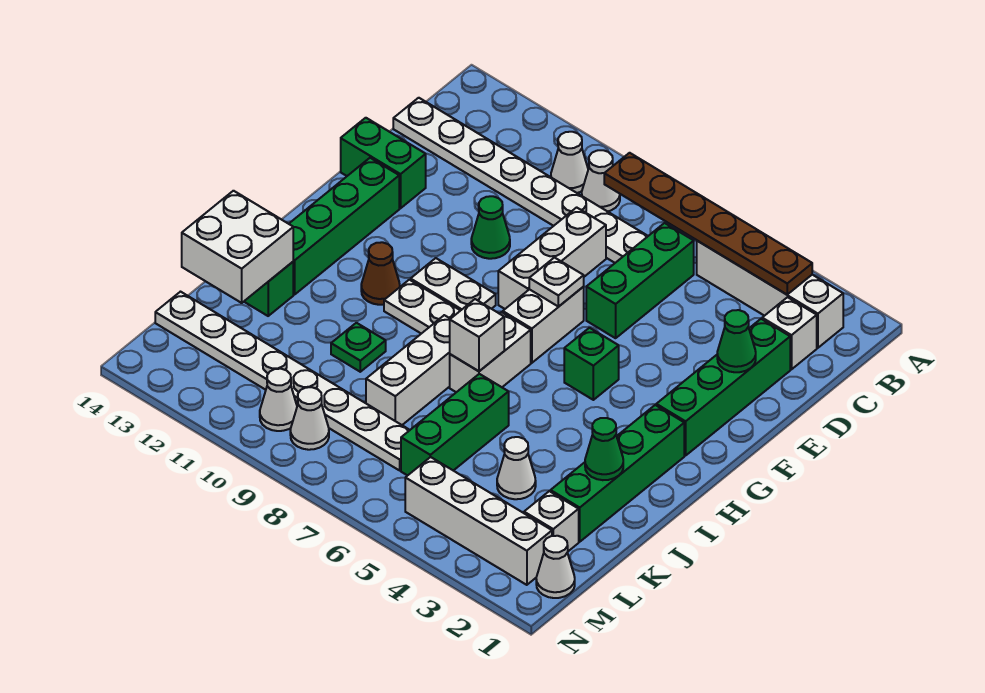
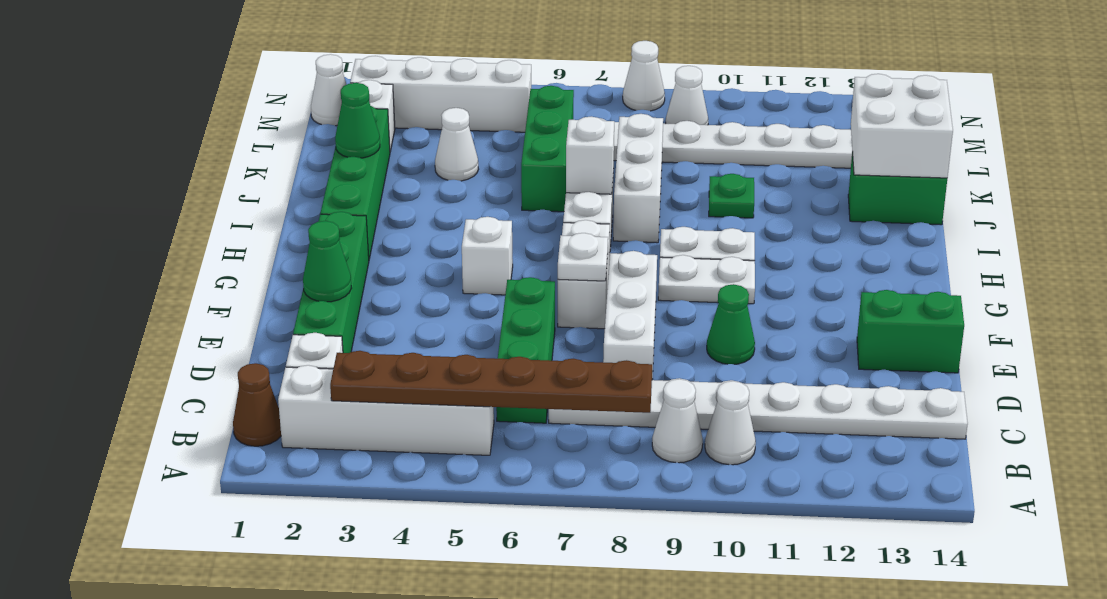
green 1x4 brick [289,158,399,294] -> none
green 1x1 brick [564,328,619,400] -> white 1x1 brick [462,217,513,295]
brown 1x1 cone [361,242,400,305] -> brown 1x1 cone moved to [233,363,281,446]
white 1x1 cone [260,369,297,431] -> white 1x1 cone moved to [623,41,665,111]

